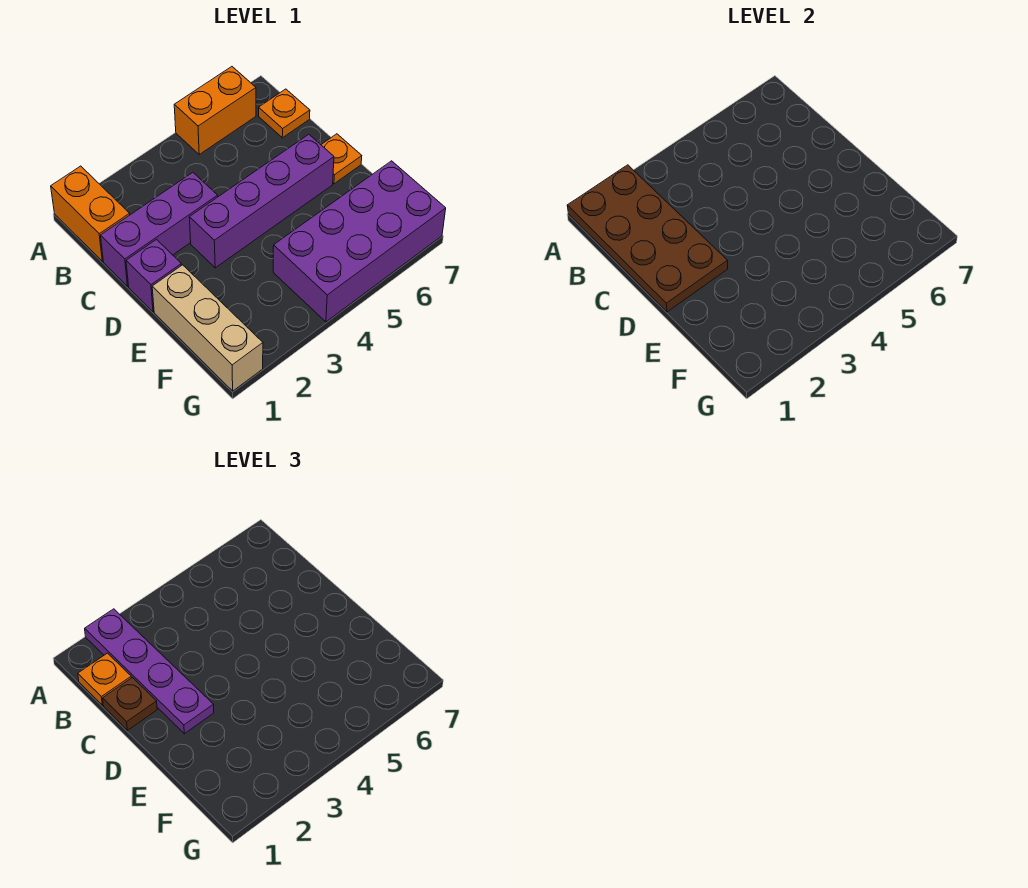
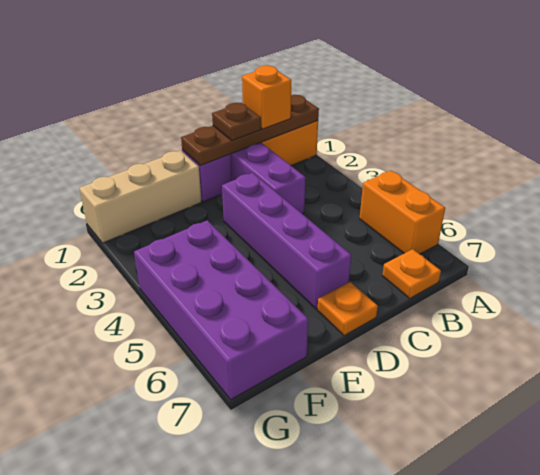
brown 2x4 plate [567,165,728,312] -> brown 1x4 plate [181,95,319,165]
purple 1x4 plate [85,609,214,734] -> none
orange 1x1 plate [78,653,131,705] -> orange 1x1 brick [242,66,291,129]

